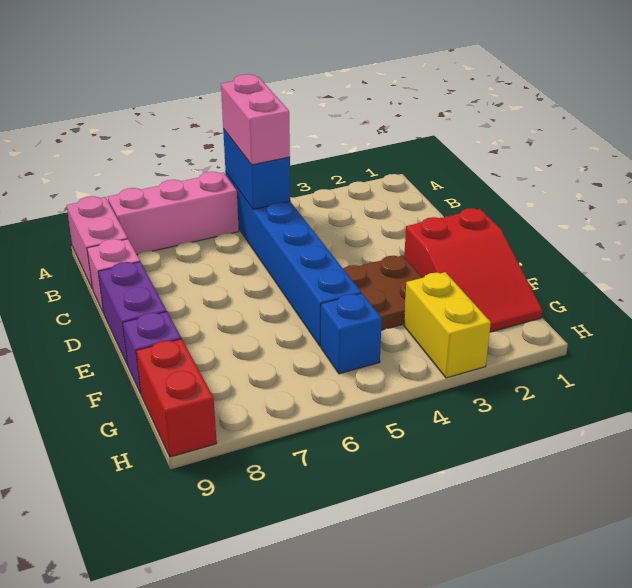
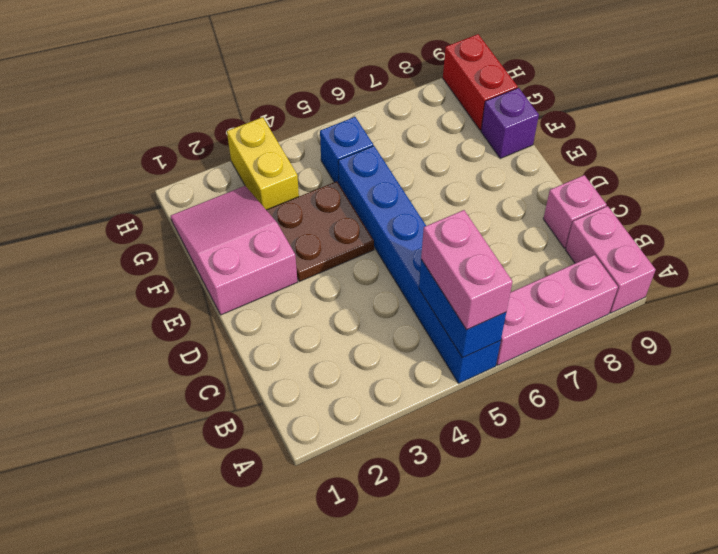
purple 1x2 brick [98,262,167,365] -> none
red 2x3 slope [404,208,542,332] -> pink 2x3 slope [171,186,298,315]

